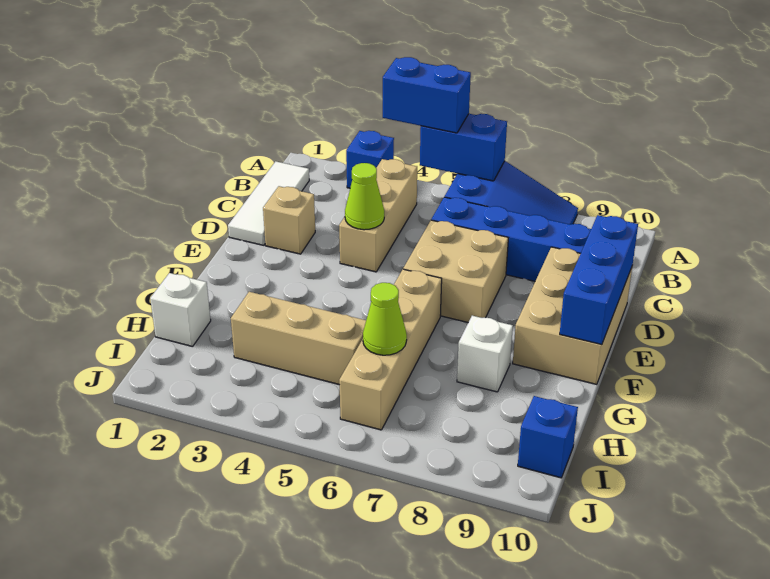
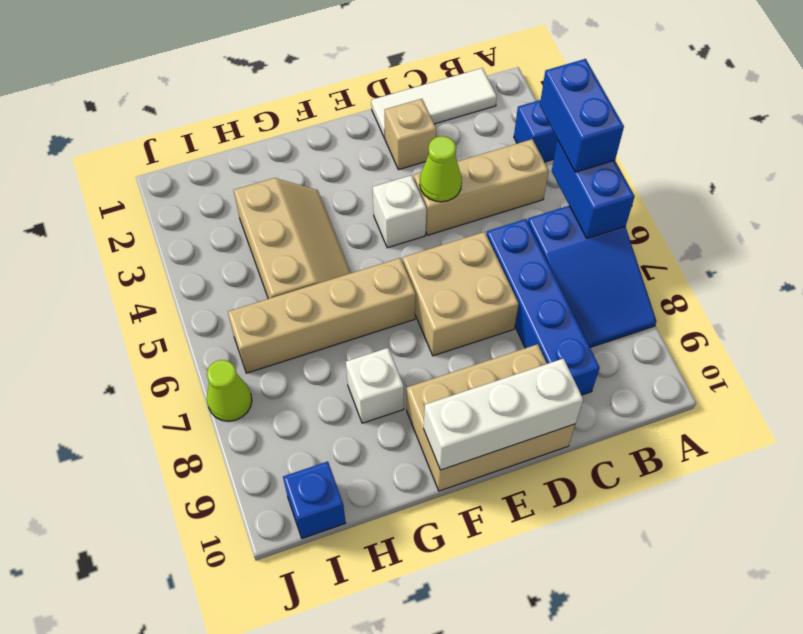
blue 1x3 brick [560,215,638,344] -> white 1x3 brick [424,359,583,470]
white 1x1 brick [150,273,211,347] -> white 1x1 brick moved to [372,175,426,248]
lime 1x1 cone [363,283,407,355] -> lime 1x1 cone moved to [207,360,252,421]

